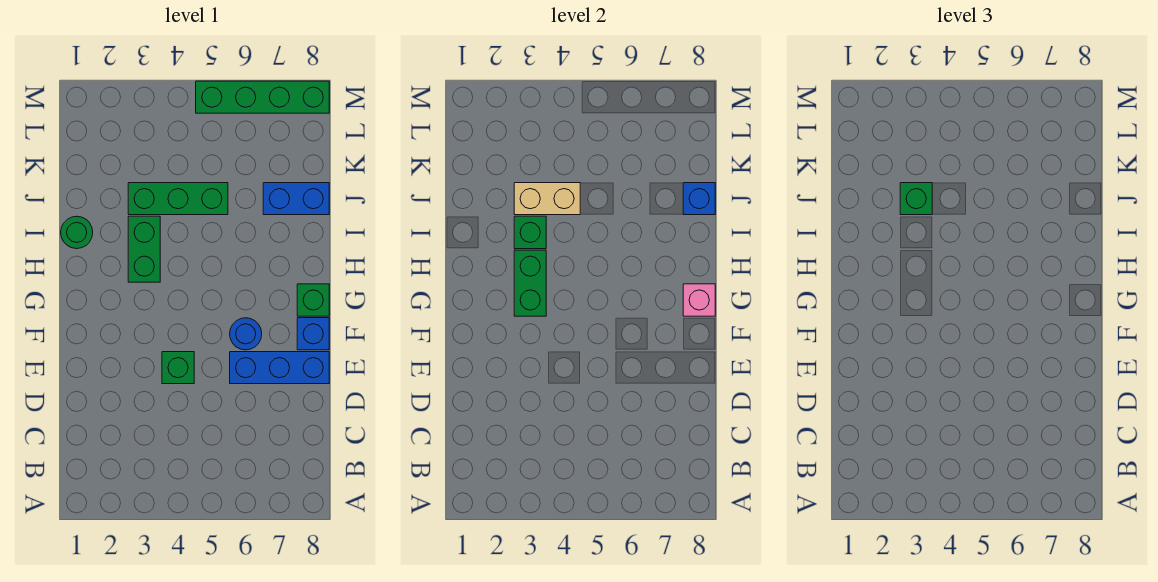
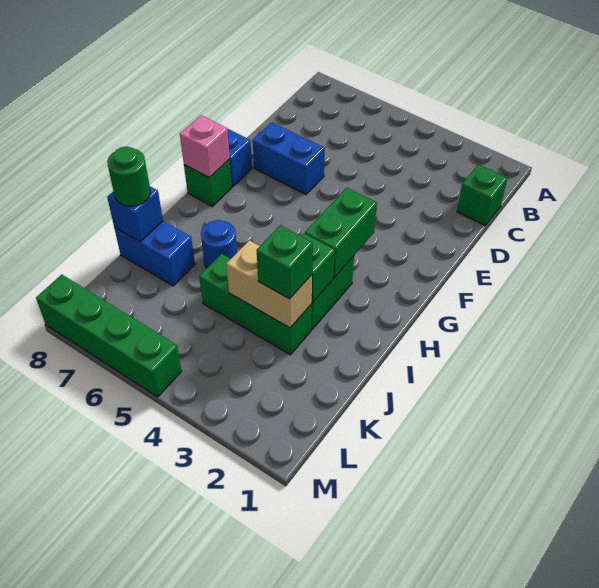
green 1x1 brick [162,352,194,384] -> green 1x1 brick moved to [457,165,507,225]
blue 1x3 brick [230,352,329,384] -> blue 1x2 brick [253,122,325,195]
blue 1x1 round brick [230,318,262,350] -> blue 1x1 round brick moved to [201,220,237,268]
green 1x1 round brick [61,216,93,249] -> green 1x1 round brick moved to [107,147,150,206]

